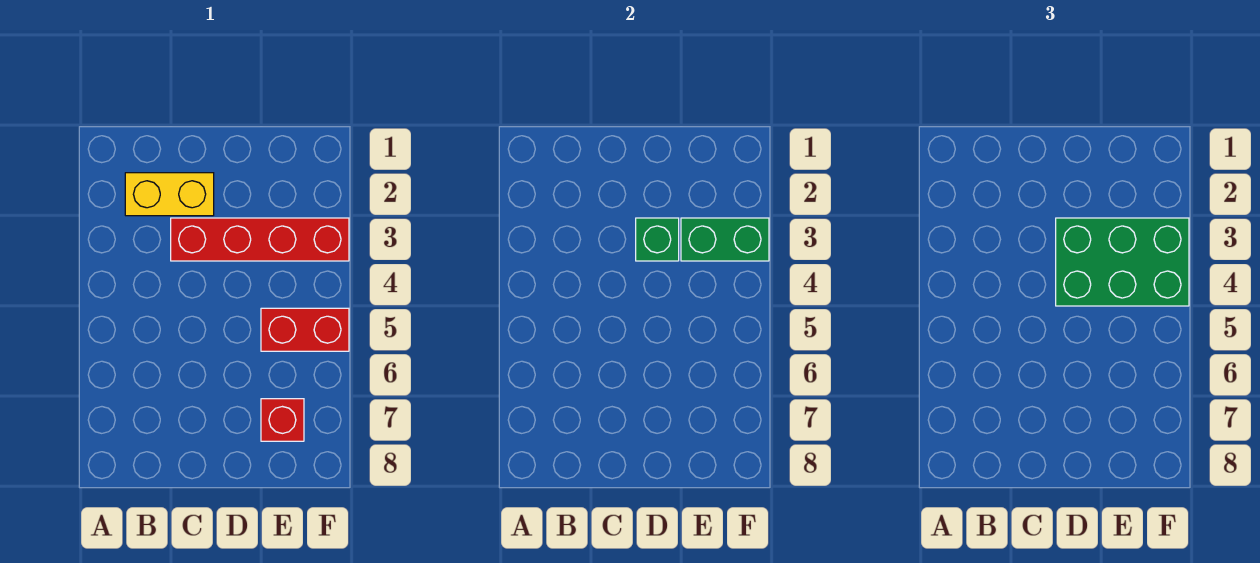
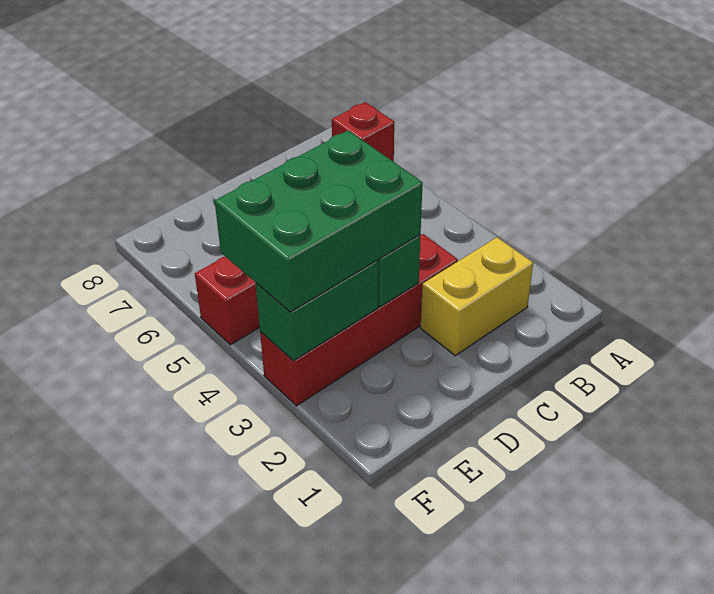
red 1x1 brick [261,399,304,441] -> red 1x1 brick moved to [332,102,394,162]

